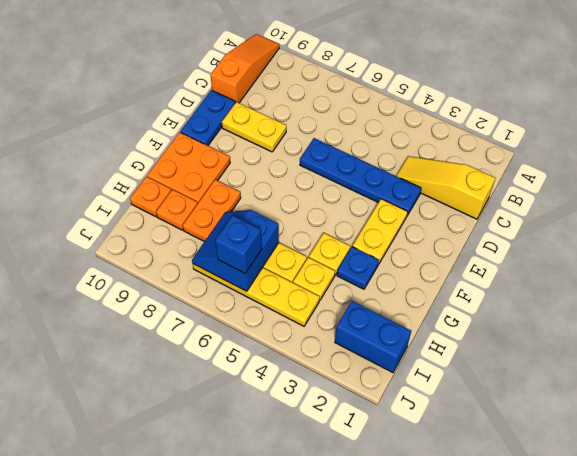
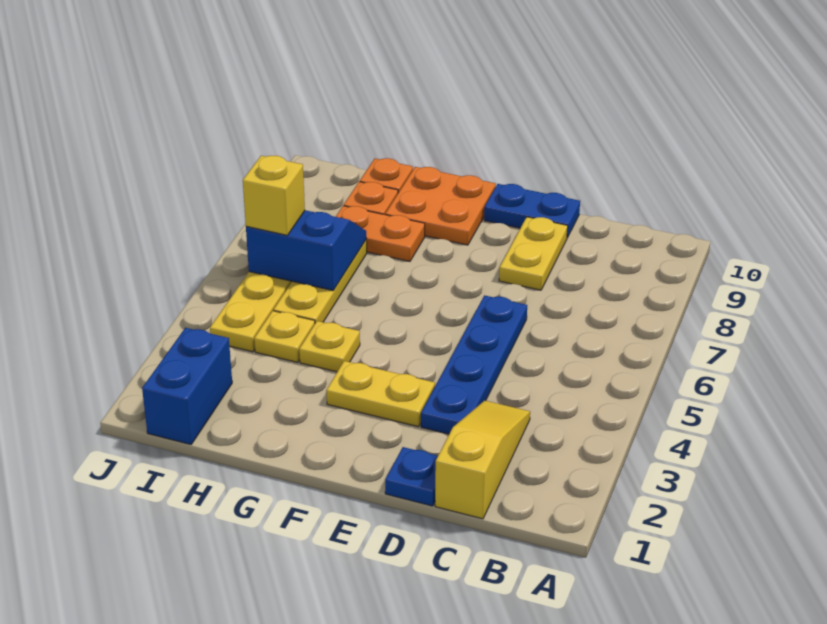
orange 1x3 slope [211,34,279,103] -> none
blue 1x1 plate [337,247,379,289] -> blue 1x1 plate moved to [385,447,438,506]
blue 1x1 brick [215,215,262,273] -> yellow 1x1 brick [243,156,305,235]

